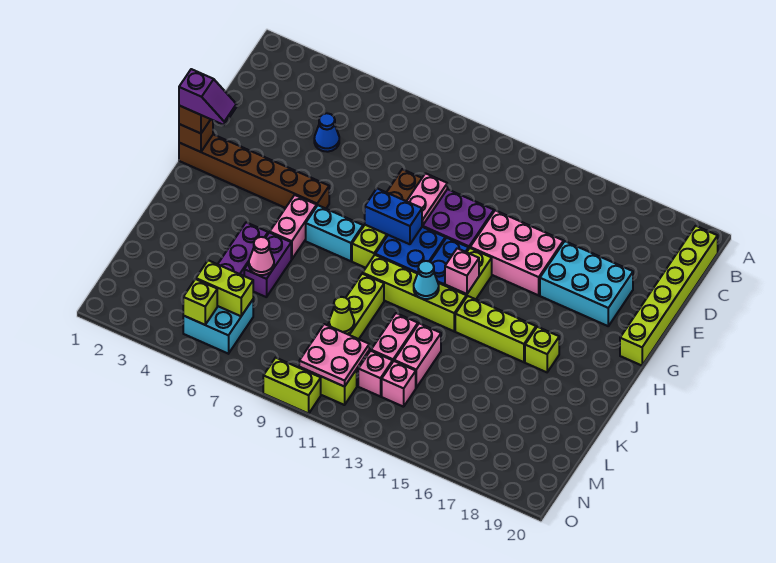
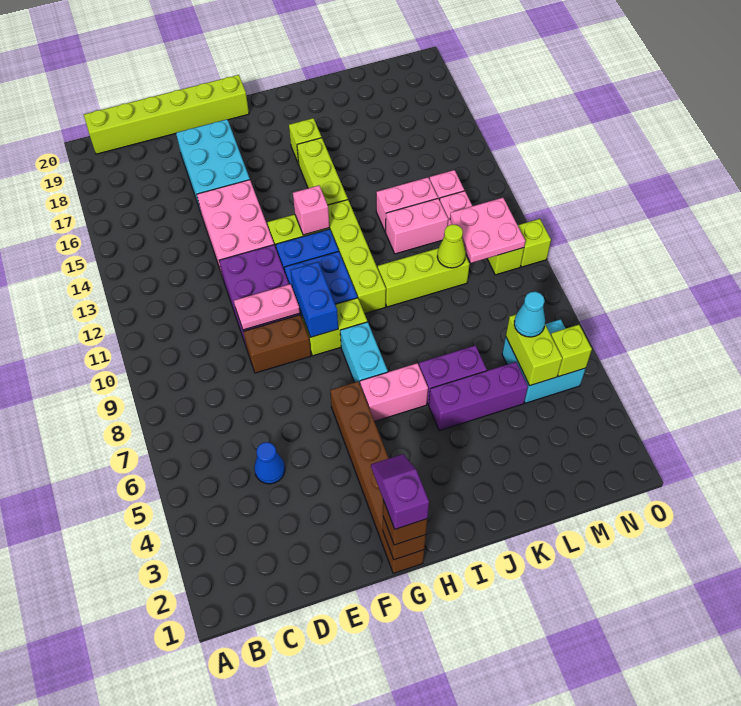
cyan 1x1 cone [414,261,439,299] -> cyan 1x1 cone moved to [514,292,545,337]
pink 1x1 cone [249,237,274,275] -> none
lime 1x2 brick [263,358,321,414] -> lime 1x1 brick [518,219,551,267]

